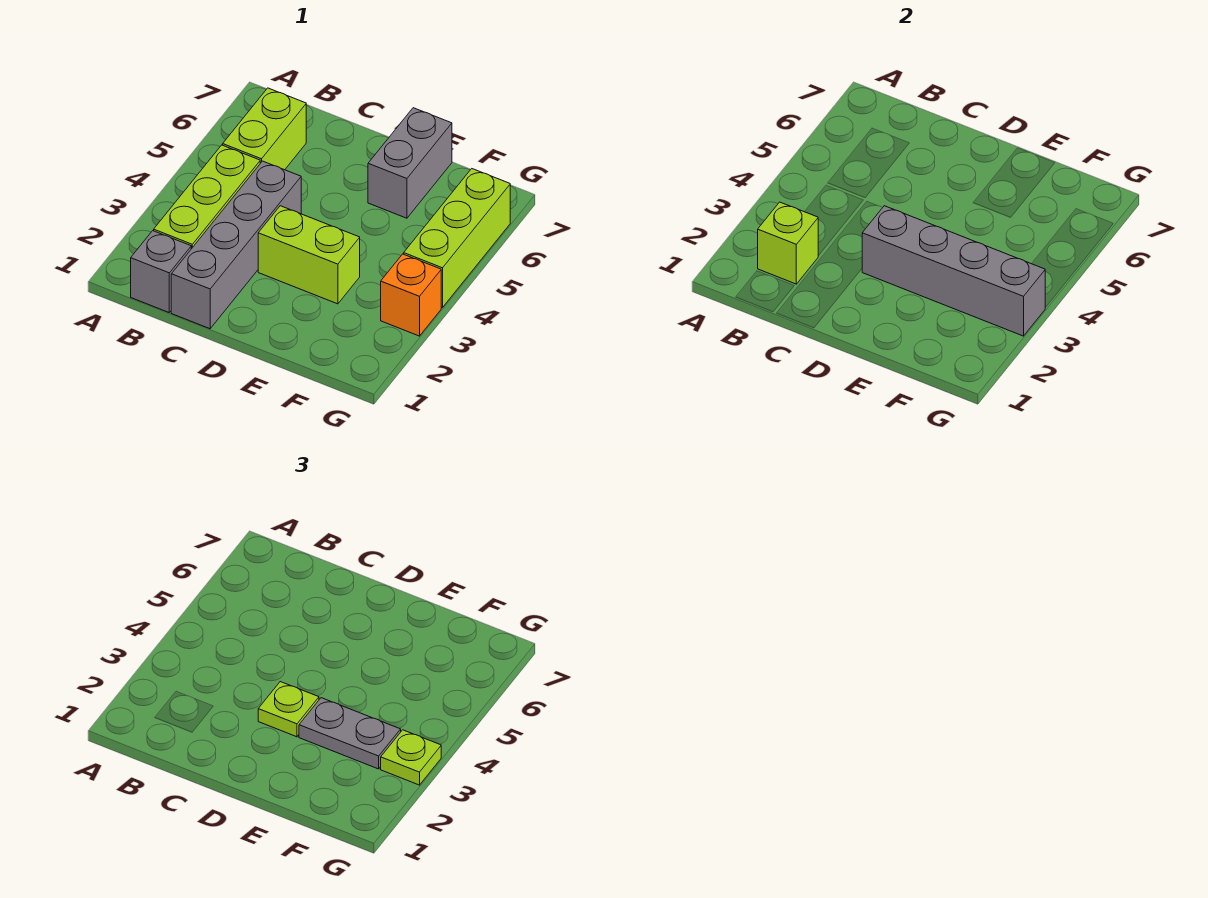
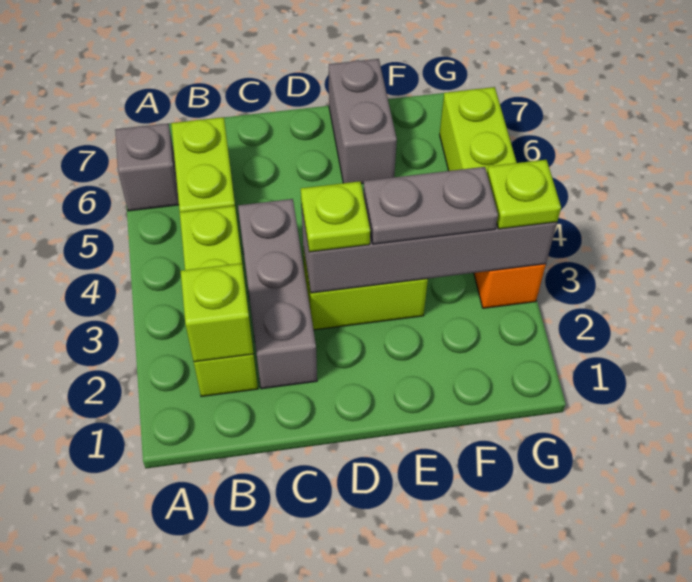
grey 1x1 brick [131,231,191,312] -> grey 1x1 brick moved to [115,123,179,211]
grey 1x4 brick [171,161,301,329] -> grey 1x3 brick [238,199,317,389]

